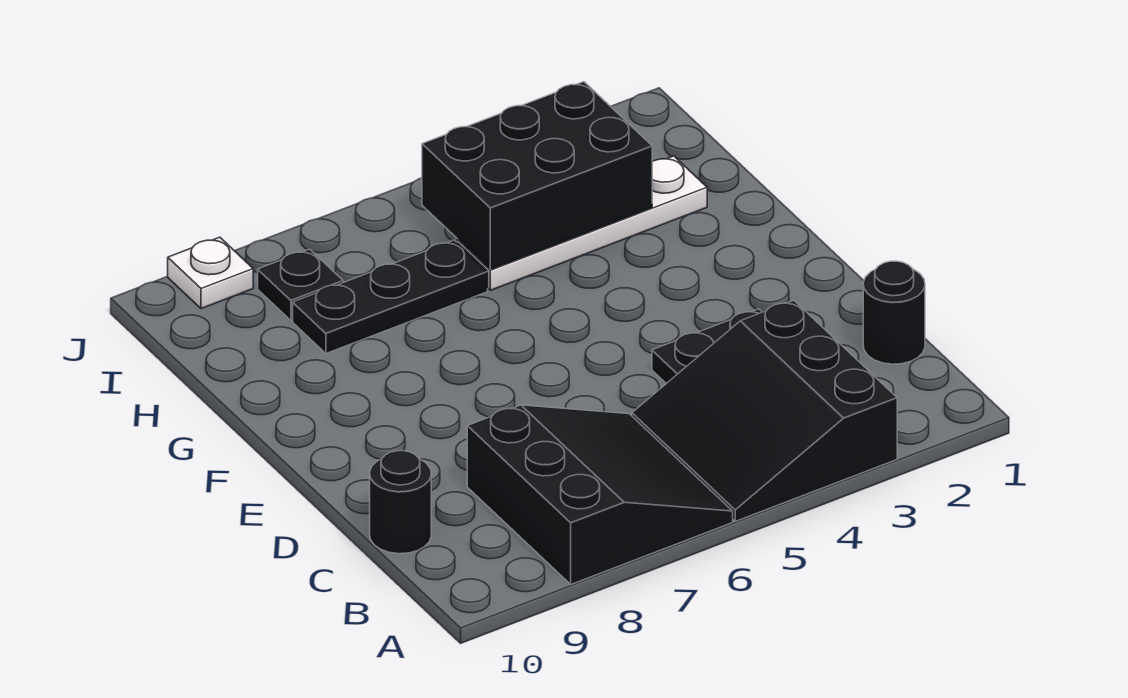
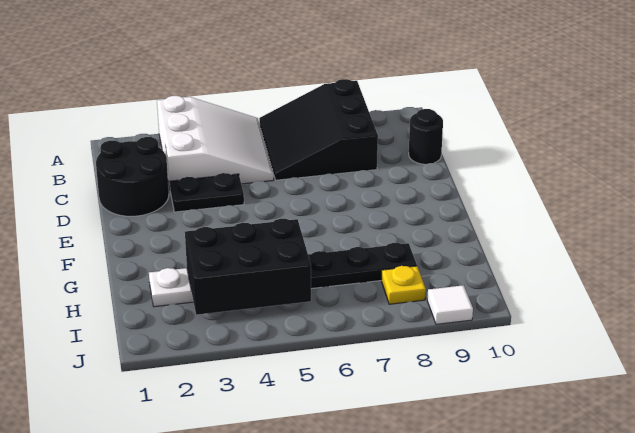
black 3x3 slope [632,300,897,521] -> white 3x3 slope [157,96,274,187]
black 1x1 round brick [863,261,925,364] -> black 2x2 round brick [96,137,169,216]
black 1x1 plate [258,249,343,321] -> yellow 1x1 plate [381,266,426,304]
white 1x1 plate [168,237,253,309] -> white 1x1 tile [427,285,473,324]

